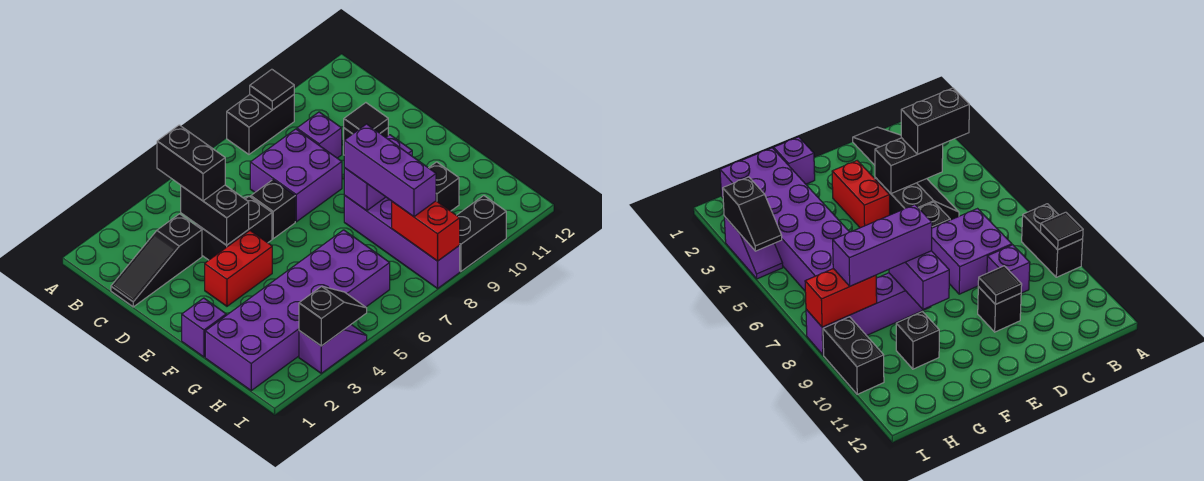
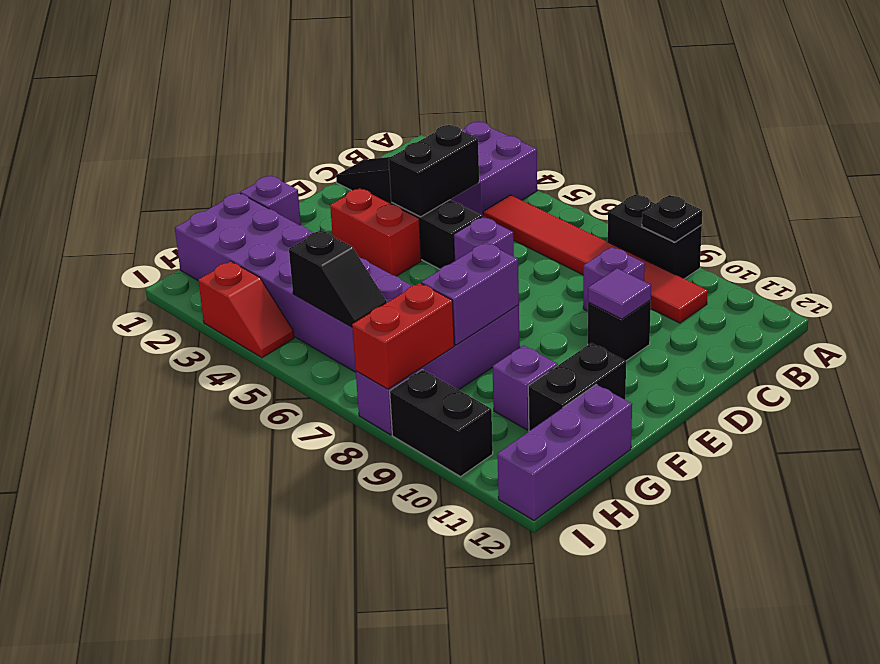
black 1x1 tile [250,69,294,110] -> black 1x1 plate [642,195,702,242]
black 1x2 brick [157,125,225,201] -> black 1x2 brick moved to [528,343,626,431]
none -> red 1x6 tile [483,195,708,323]
purple 2x2 brick [250,129,342,222] -> purple 2x2 brick moved to [450,122,537,216]
black 1x1 brick [251,180,295,239] -> purple 1x1 brick [454,217,514,261]
black 1x1 tile [344,103,388,134] -> purple 1x1 tile [588,268,651,319]
purple 1x2 brick [344,135,412,211] -> purple 1x2 brick turned to [421,242,519,345]
purple 1x3 brick [344,124,436,217] -> purple 1x3 brick moved to [497,384,632,520]
black 1x1 brick [429,162,459,211] -> purple 1x1 brick [492,345,558,430]
purple 1x2 slope [299,325,367,373] -> red 1x2 slope [198,261,294,358]
black 1x2 slope [299,286,367,346] -> black 1x2 slope moved to [289,230,387,327]

